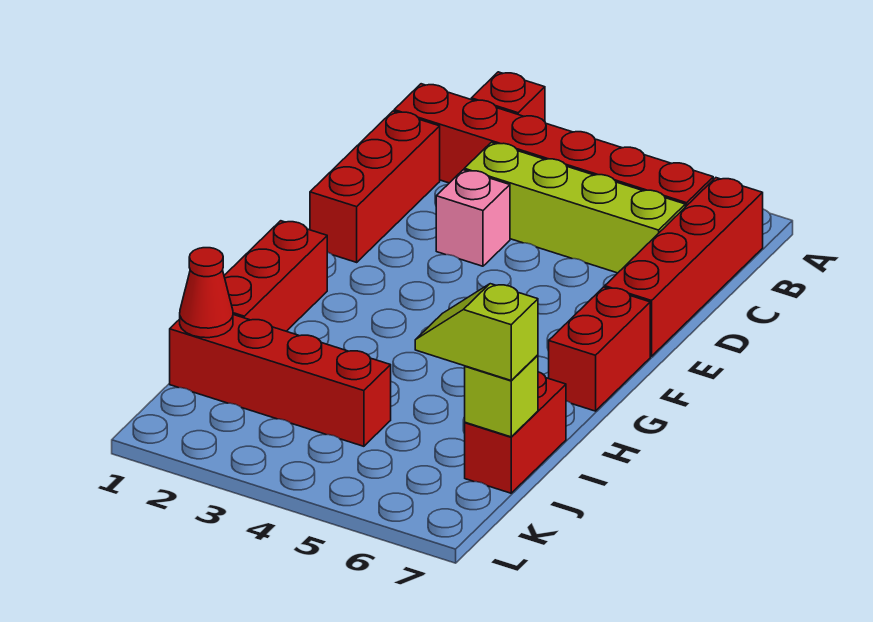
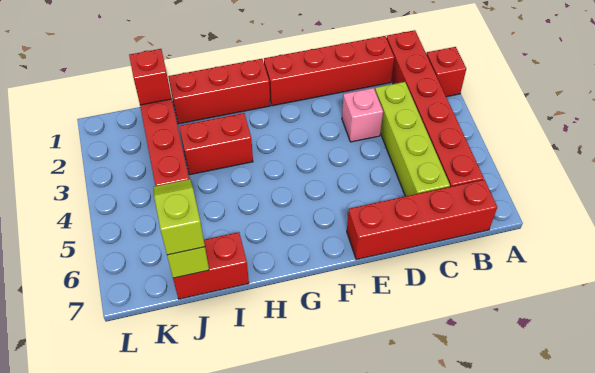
red 1x3 brick [310,111,440,262] -> red 1x4 brick [264,36,395,106]
red 1x2 brick [549,287,650,411] -> red 1x2 brick moved to [179,113,253,175]
red 1x1 cone [180,248,233,338] -> red 1x1 brick [129,49,172,105]

